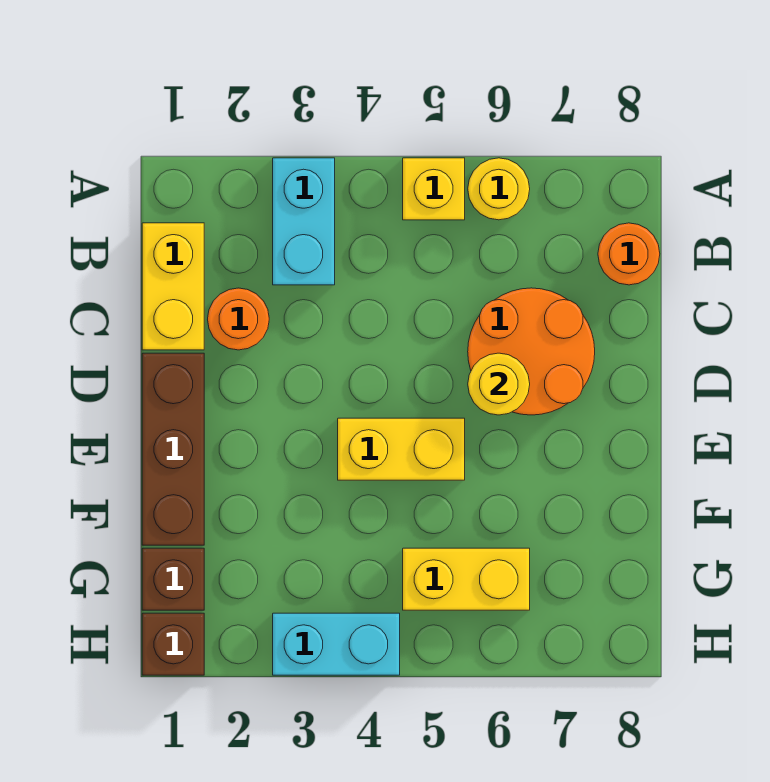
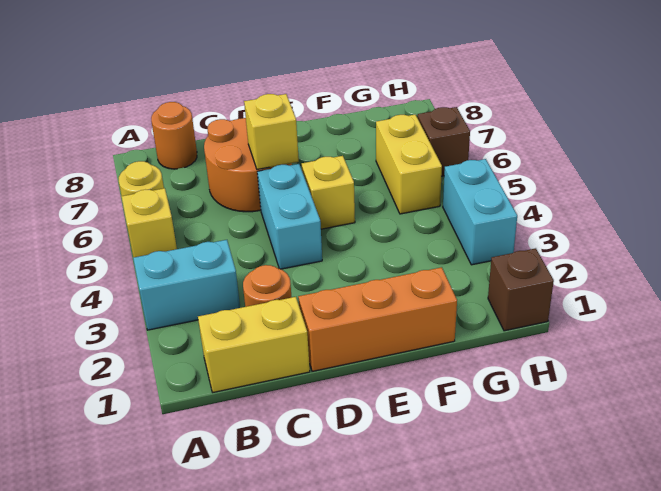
brown 1x3 brick [142,353,204,545] -> orange 1x3 brick [298,267,457,371]
none -> cyan 1x2 brick [257,164,322,269]
yellow 1x1 round brick [468,353,530,415] -> yellow 1x1 brick [244,94,299,170]
yellow 1x2 brick [338,418,465,480] -> yellow 1x1 brick [301,156,355,229]
brown 1x1 brick [142,548,204,610] -> brown 1x1 brick moved to [417,107,470,176]

